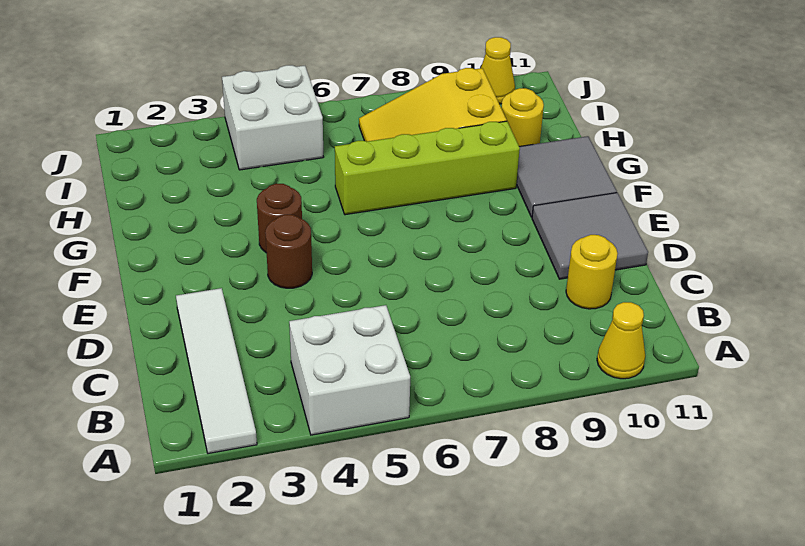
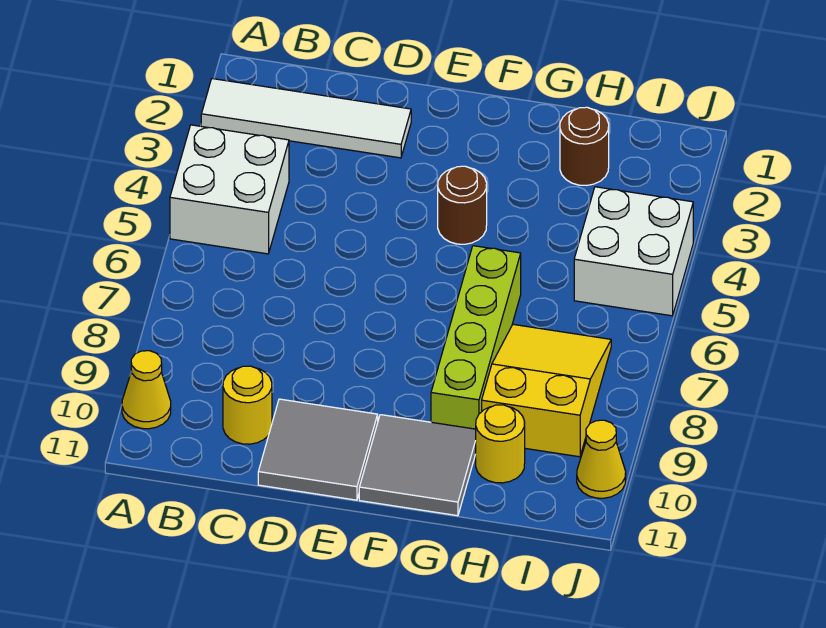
brown 1x1 round brick [265,215,312,288] -> brown 1x1 round brick moved to [560,107,609,185]

